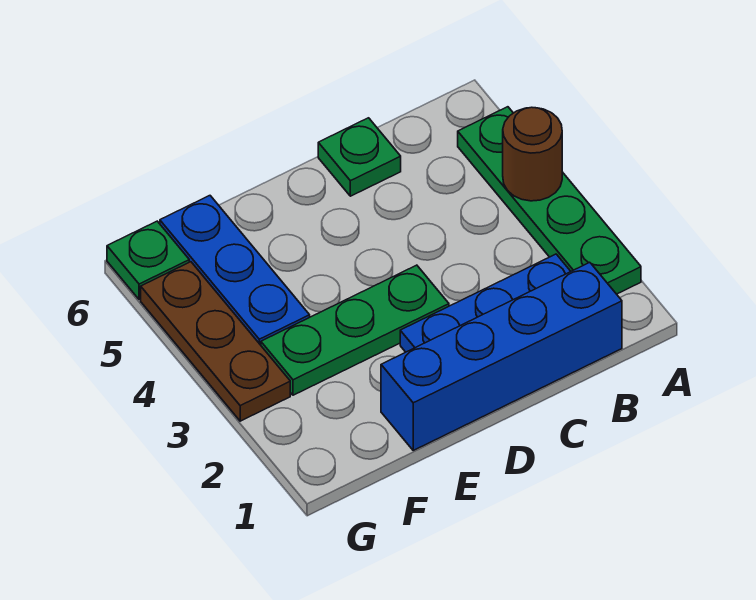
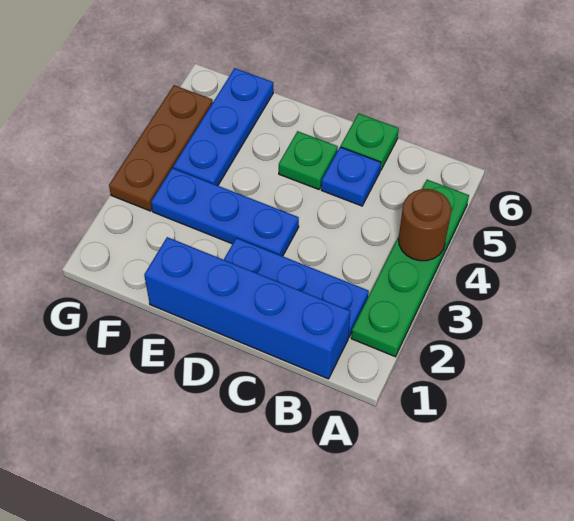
none -> blue 1x1 plate [321,147,381,206]
green 1x3 plate [261,265,449,395] -> blue 1x3 plate [151,168,299,256]
green 1x1 plate [107,221,189,300] -> green 1x1 plate moved to [279,131,338,189]

